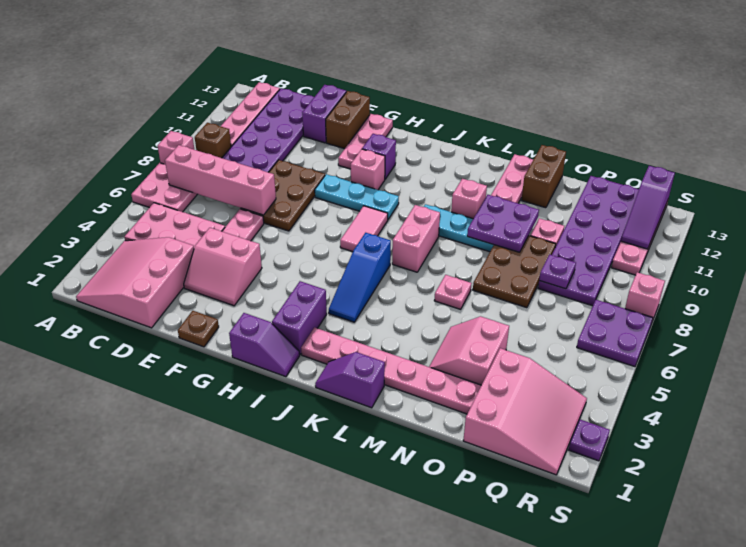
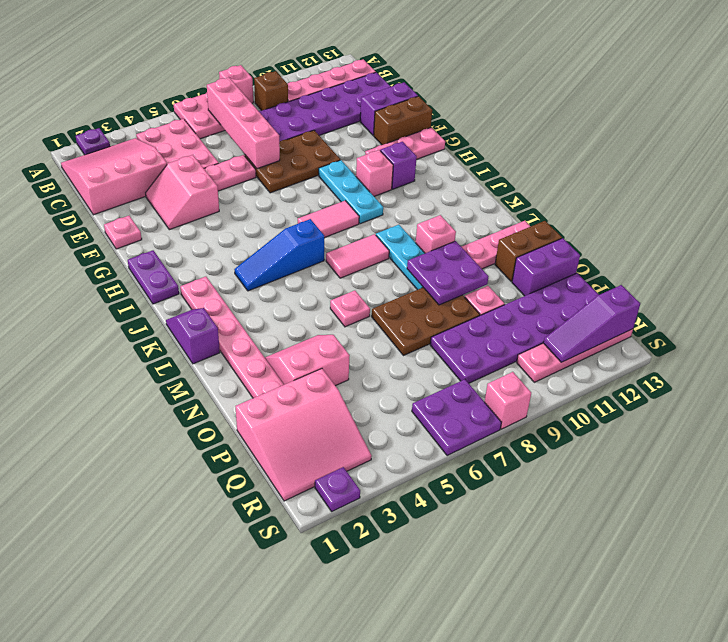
brown 1x1 plate [178,311,219,347] -> pink 1x1 plate [104,216,142,249]
purple 1x2 slope [229,313,300,377] -> purple 1x2 plate [128,250,179,304]
purple 1x2 brick [272,281,327,354] -> purple 1x2 brick moved to [512,238,580,296]
pink 1x2 brick [392,205,440,272] -> pink 1x2 tile [326,234,389,278]
purple 1x1 plate [539,254,576,289] -> purple 1x1 plate moved to [76,128,110,155]

